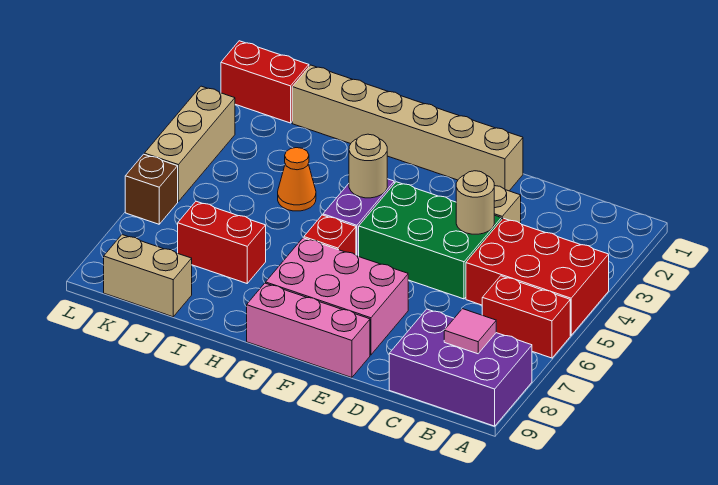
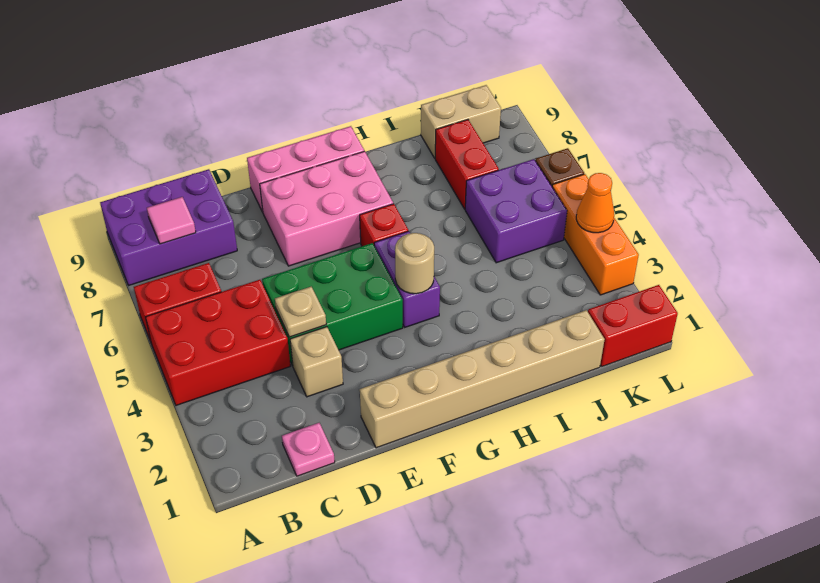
none -> pink 1x1 plate [282,423,335,476]
tan 1x1 round brick [456,171,494,234] -> tan 1x1 plate [275,287,326,337]
orange 1x1 cone [278,148,316,211] -> orange 1x1 cone moved to [576,173,614,233]
red 1x2 brick [178,201,266,283] -> red 1x2 brick turned to [435,120,499,209]
none -> purple 2x2 brick [465,159,567,263]
tan 1x3 brick [144,86,235,201] -> orange 1x3 brick [552,174,639,295]

